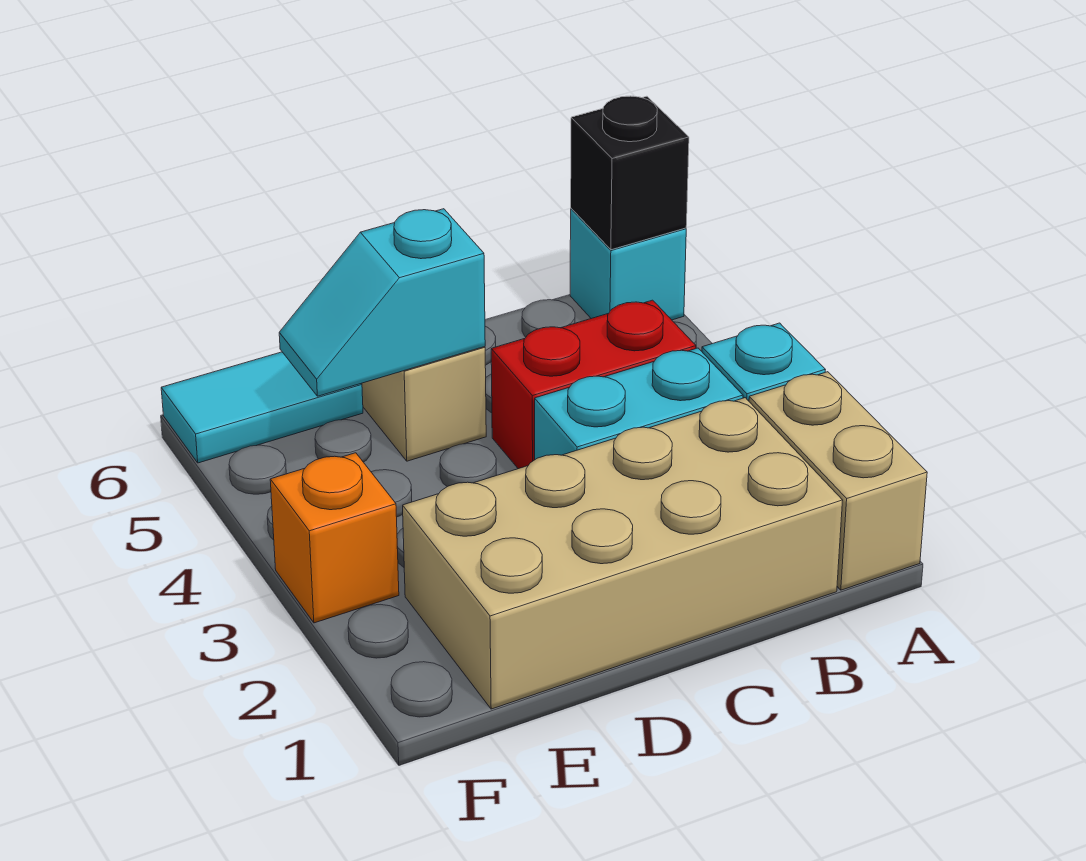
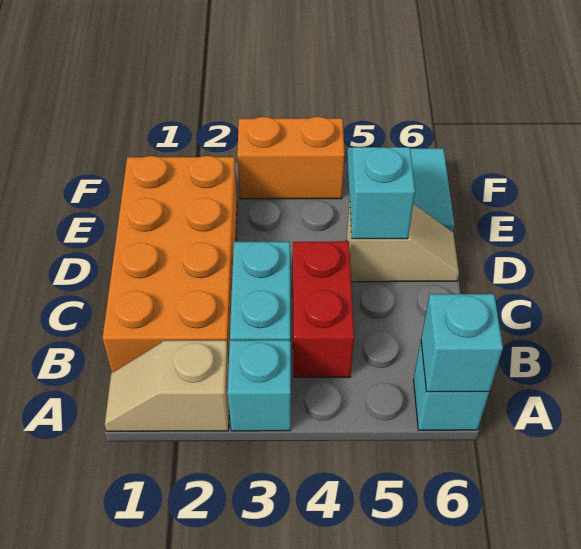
tan 1x2 brick [749,372,927,590] -> tan 1x2 slope [105,340,229,431]
black 1x1 brick [571,96,689,250] -> cyan 1x1 brick [421,294,503,392]
tan 2x4 brick [403,398,843,709] -> orange 2x4 brick [103,156,237,373]
orange 1x1 brick [270,453,399,623] -> orange 1x2 brick [237,117,345,199]

